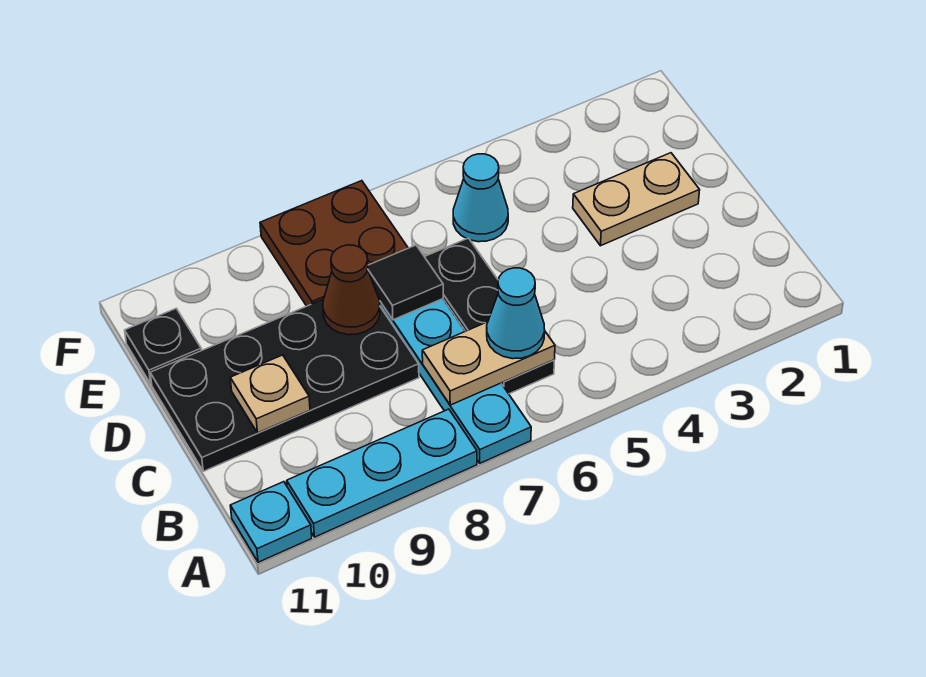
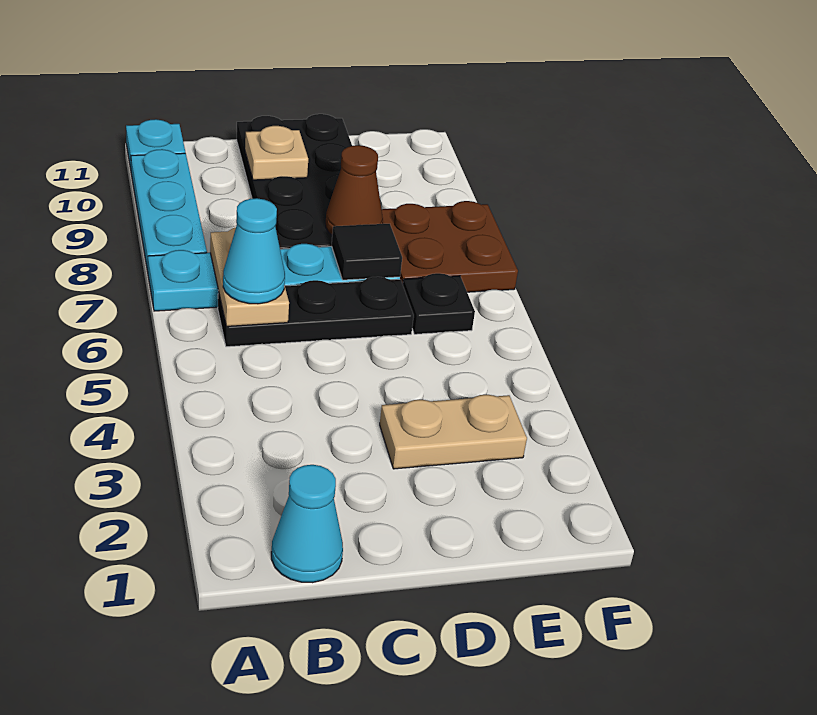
tan 1x2 plate [573,153,700,246] -> tan 1x2 plate turned to [380,395,527,469]
cyan 1x1 cone [453,154,508,242] -> cyan 1x1 cone moved to [271,465,343,583]
black 1x1 plate [125,309,201,384] -> black 1x1 plate moved to [403,273,475,334]

